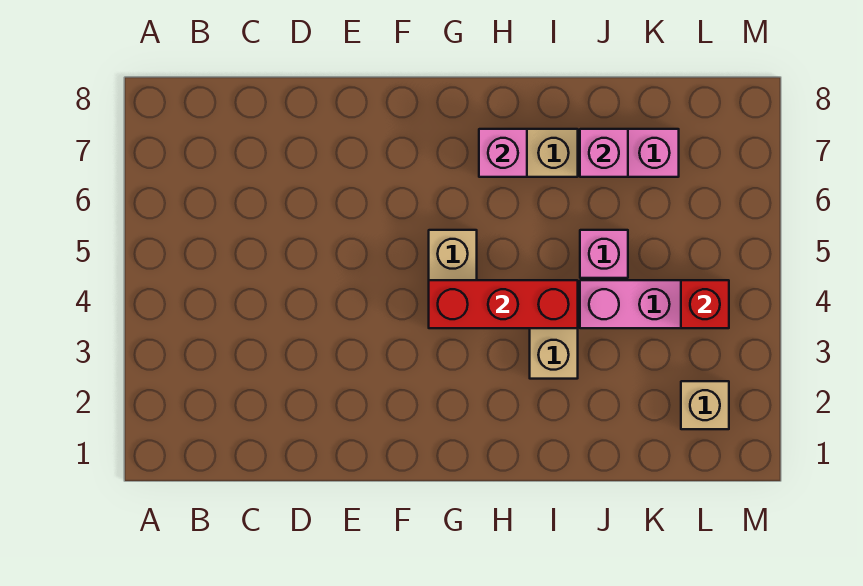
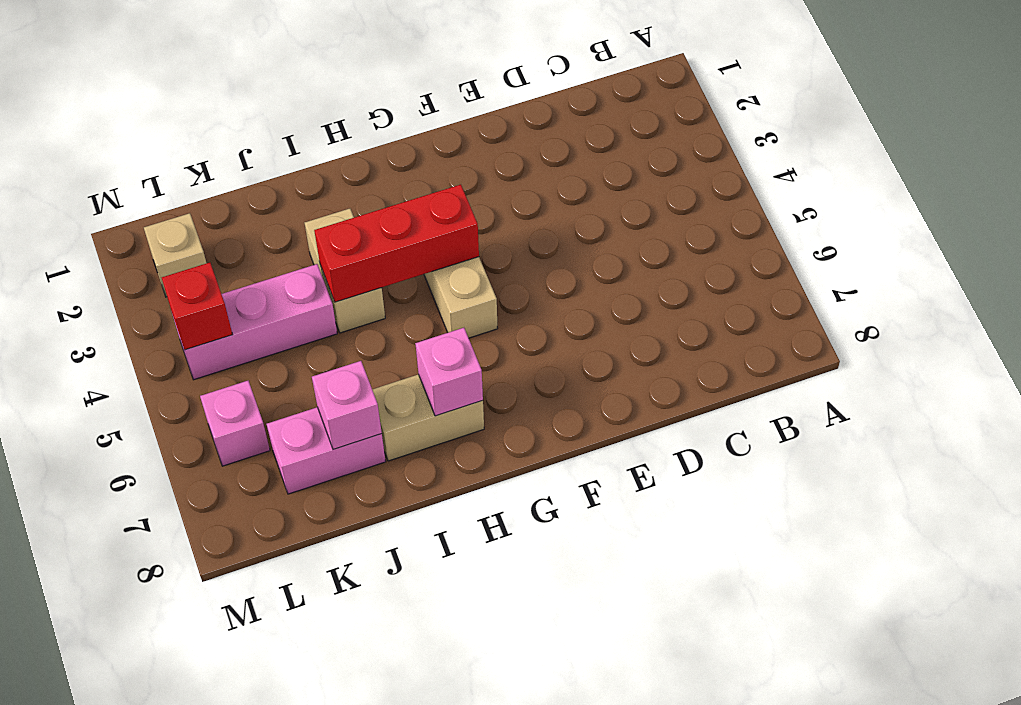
pink 1x1 brick [580,230,628,278] -> pink 1x1 brick moved to [200,381,270,466]

